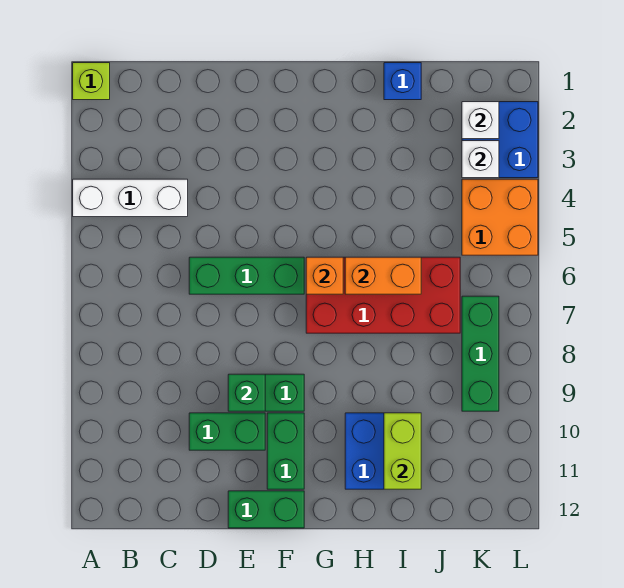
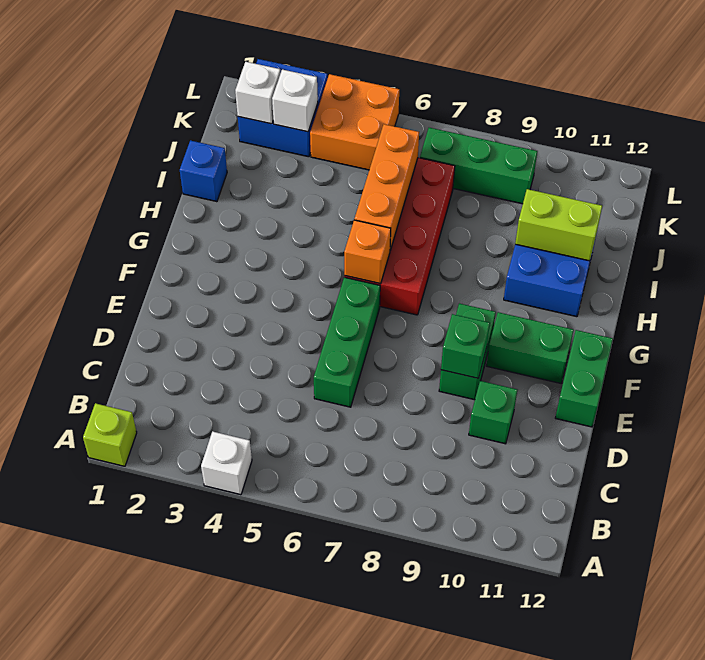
white 1x3 brick [73,179,188,217] -> white 1x1 brick [201,431,252,495]
green 1x2 brick [189,413,265,450] -> green 1x1 brick [469,381,517,444]
orange 1x2 brick [345,257,421,294] -> orange 1x3 brick [354,124,419,250]

